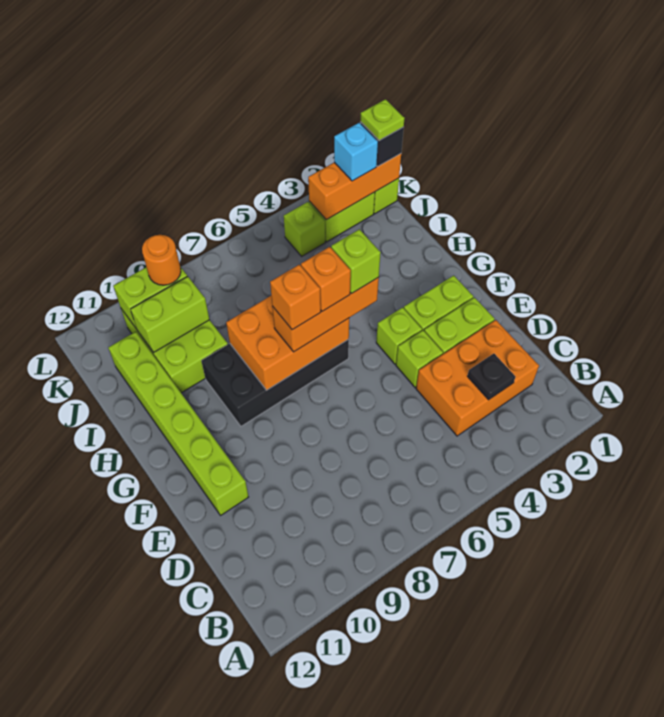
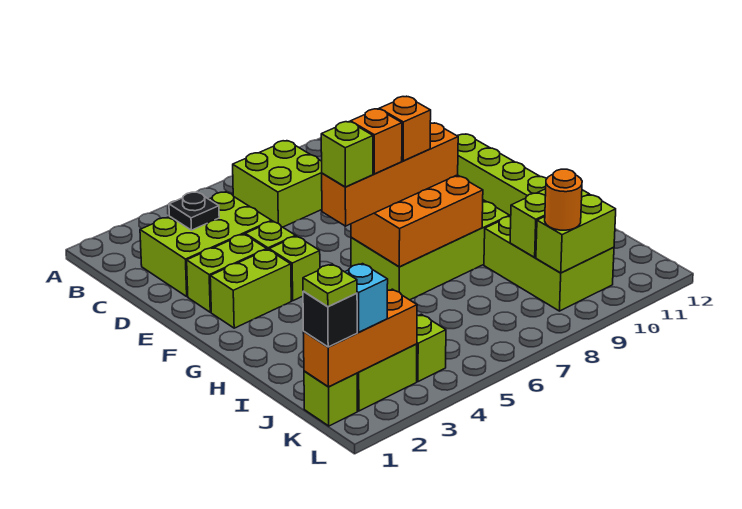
none -> lime 2x2 brick [233,141,322,227]
orange 2x3 brick [416,320,539,436] -> lime 2x3 brick [140,192,272,296]
orange 1x3 brick [272,277,379,352] -> orange 1x4 brick [322,123,458,226]
black 2x4 brick [202,339,349,426] -> lime 2x4 brick [351,200,510,300]

